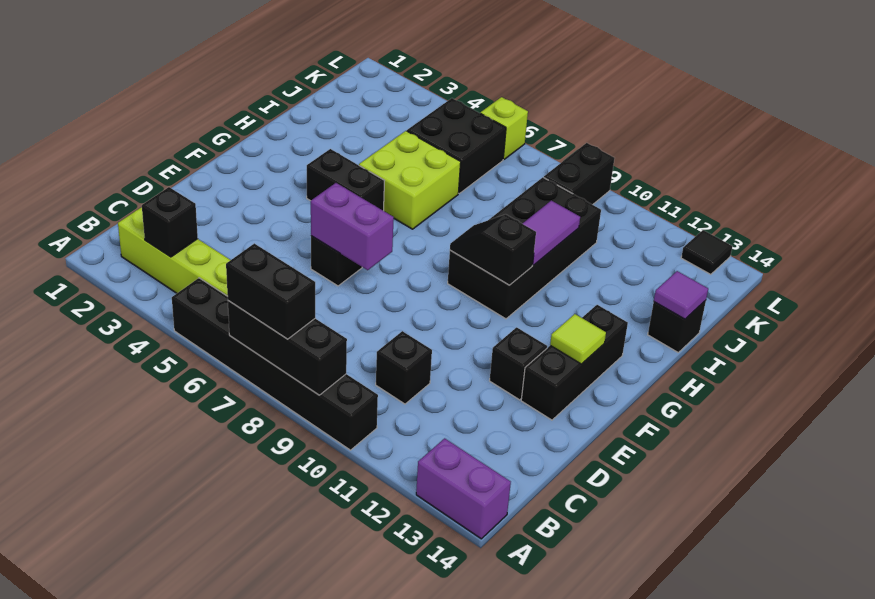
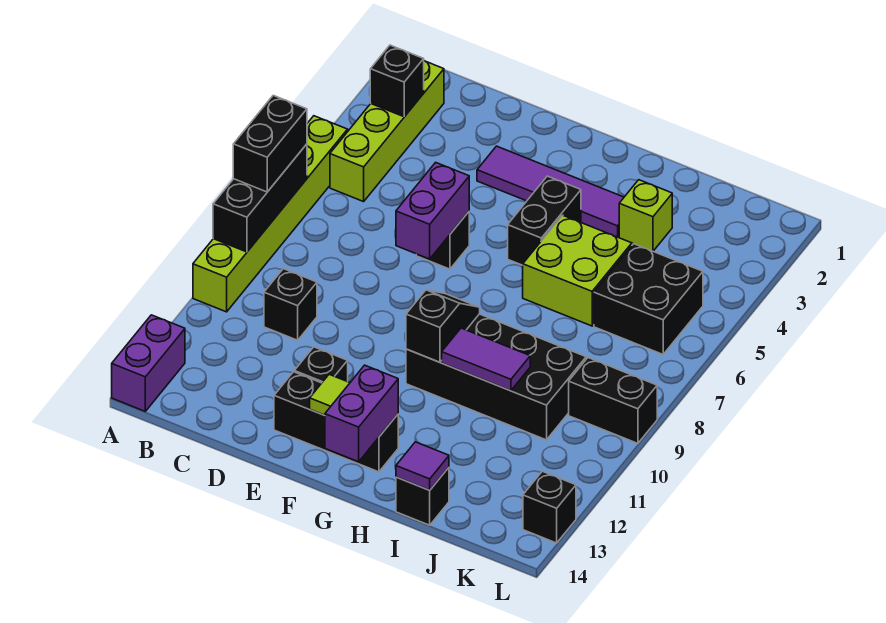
black 1x6 brick [172,278,378,450] -> lime 1x6 brick [193,116,348,312]
none -> purple 1x4 tile [477,146,624,237]
none -> purple 1x2 brick [325,365,398,462]
lime 1x1 brick [480,97,528,159] -> lime 1x1 brick moved to [619,180,672,251]
black 1x1 tile [681,230,733,274] -> black 1x1 brick [523,471,576,543]

